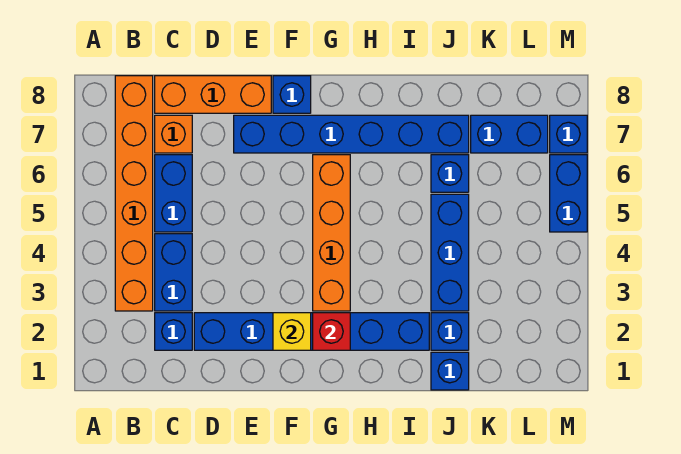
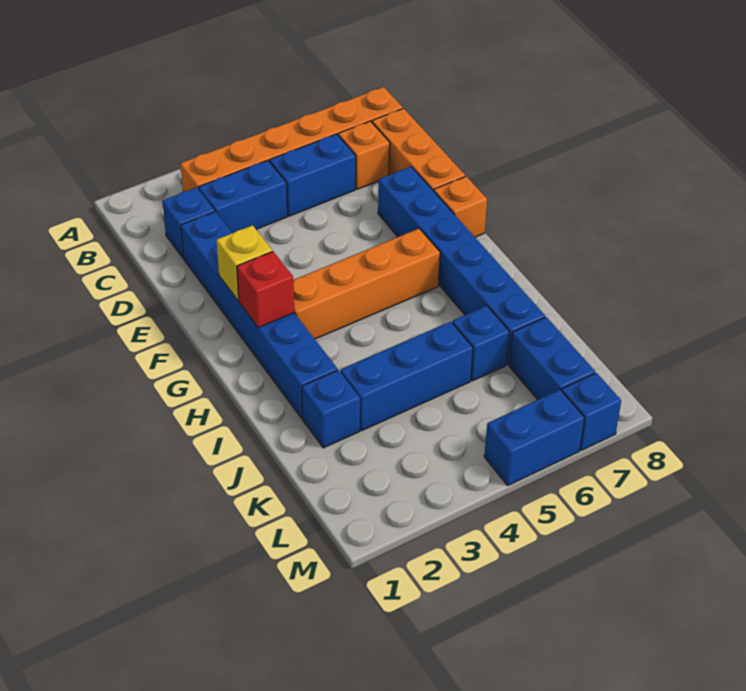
blue 1x1 brick [273,76,311,113] -> orange 1x1 brick [434,176,487,237]
blue 1x1 brick [431,352,469,390] -> none

